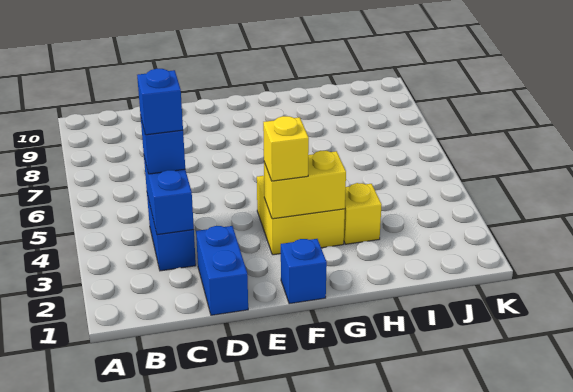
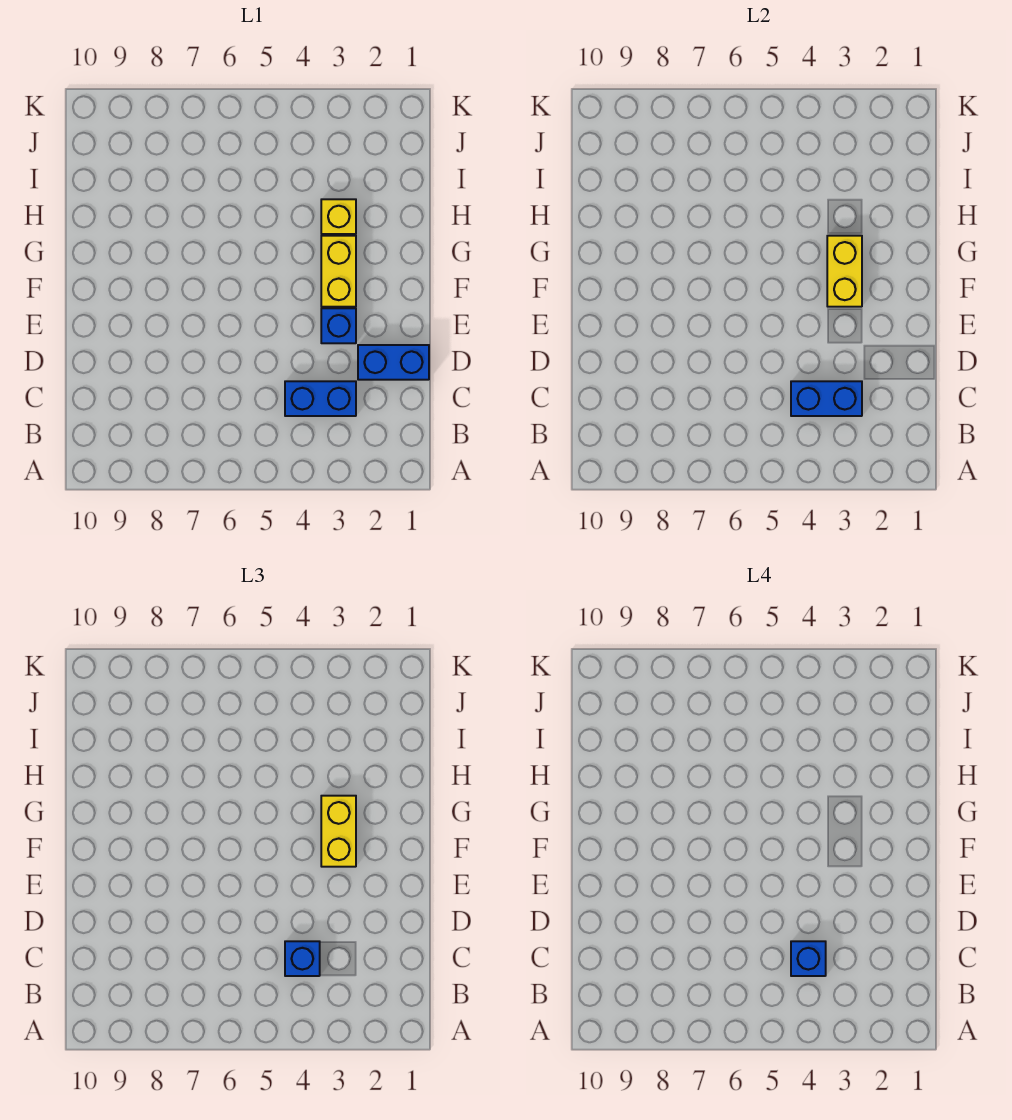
blue 1x1 brick [281,239,327,304] -> blue 1x1 brick moved to [321,308,356,343]
yellow 2x2 brick [257,176,345,255] -> yellow 1x2 brick [321,236,356,307]
yellow 1x1 brick [263,116,309,181] -> yellow 1x2 brick [321,796,356,867]

